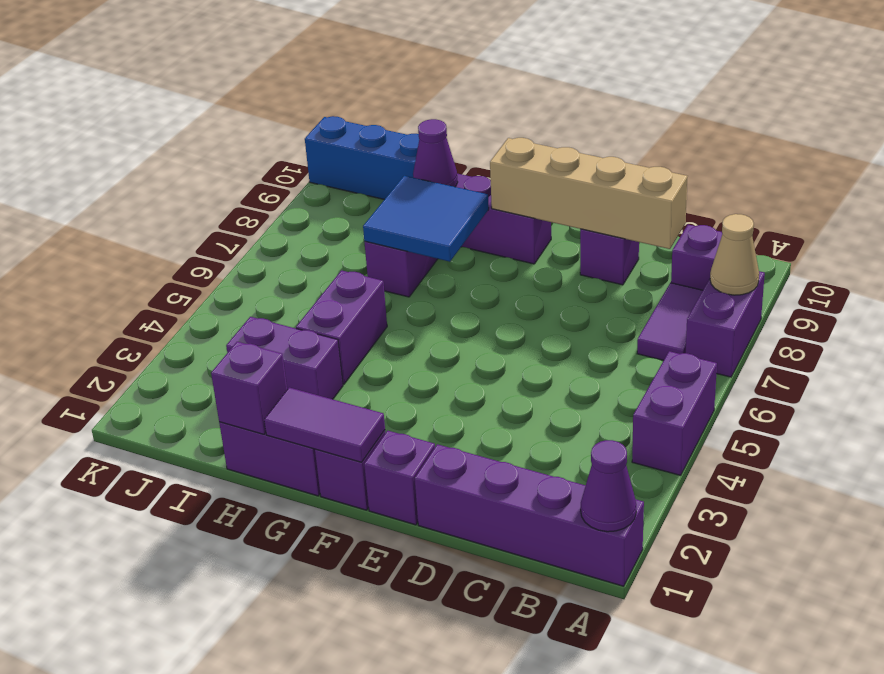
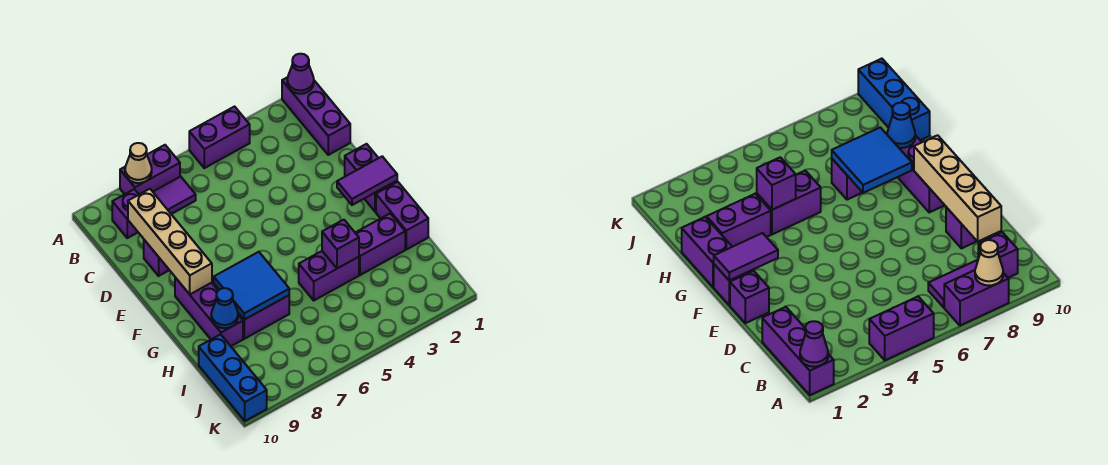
purple 1x4 brick [415,444,644,586] -> purple 1x3 brick [282,77,350,155]
purple 1x2 tile [264,388,385,462] -> purple 1x2 tile turned to [337,156,397,205]
purple 1x1 brick [211,342,287,434] -> purple 1x1 brick moved to [322,220,359,268]
purple 1x2 brick [226,317,343,399] -> purple 1x2 brick turned to [355,213,405,275]
purple 1x1 cone [413,119,458,187] -> blue 1x1 cone [211,288,238,328]

